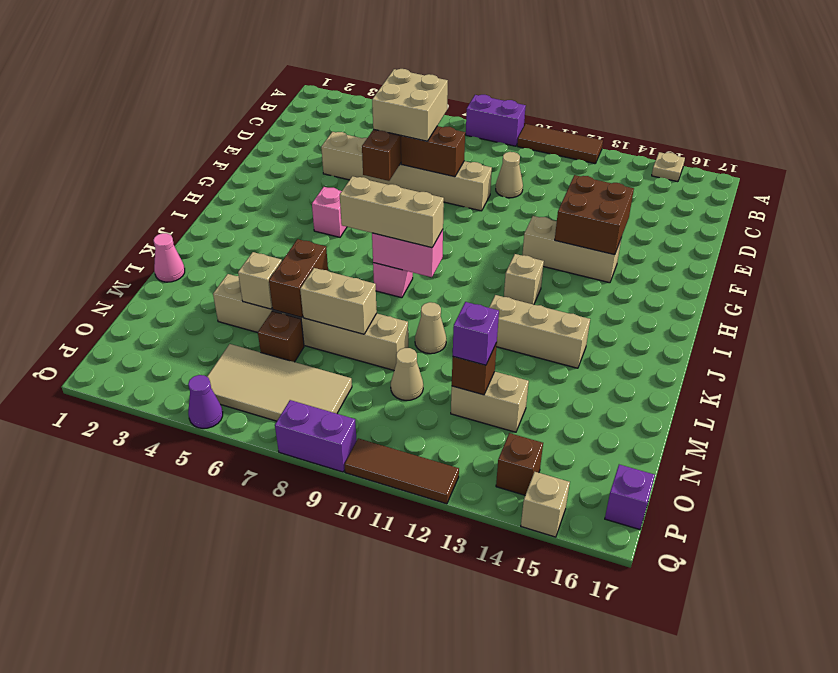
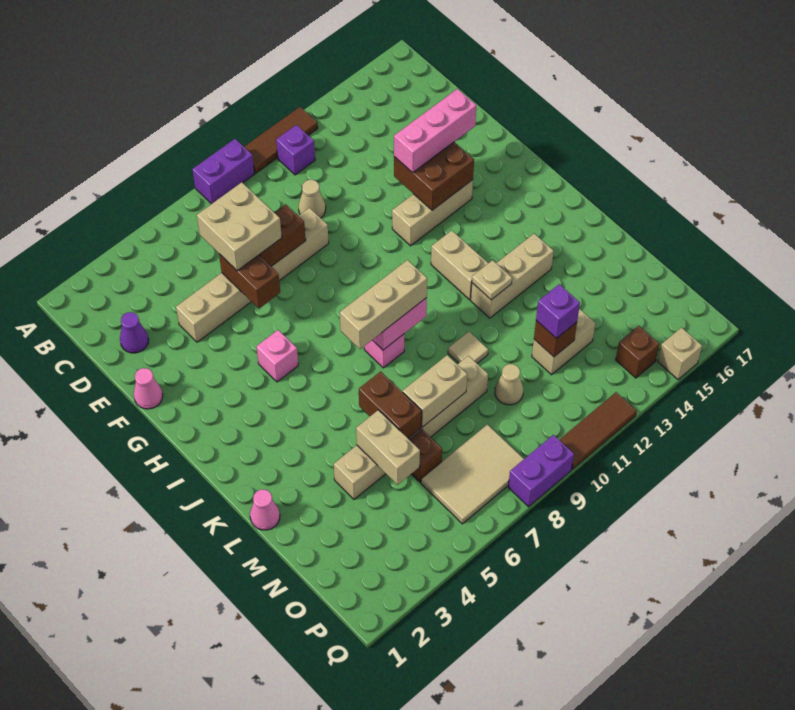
tan 1x1 plate [652,152,685,182] -> tan 1x1 plate moved to [472,260,512,300]
none -> pink 1x1 cone [134,368,163,409]
none -> pink 1x3 brick [394,89,476,173]
tan 1x1 brick [504,254,544,305] -> tan 1x2 brick [431,230,488,300]
tan 1x1 cone [415,302,446,354] -> tan 1x1 tile [448,332,488,363]
tan 1x1 brick [238,252,282,309] -> tan 1x2 brick [356,410,420,485]
tan 2x4 tile [207,344,352,421] -> tan 2x3 tile [421,424,524,524]
purple 1x1 brick [605,465,655,530] -> purple 1x1 brick moved to [276,125,315,175]
purple 1x1 cone [188,375,223,429] -> purple 1x1 cone moved to [120,312,149,353]

